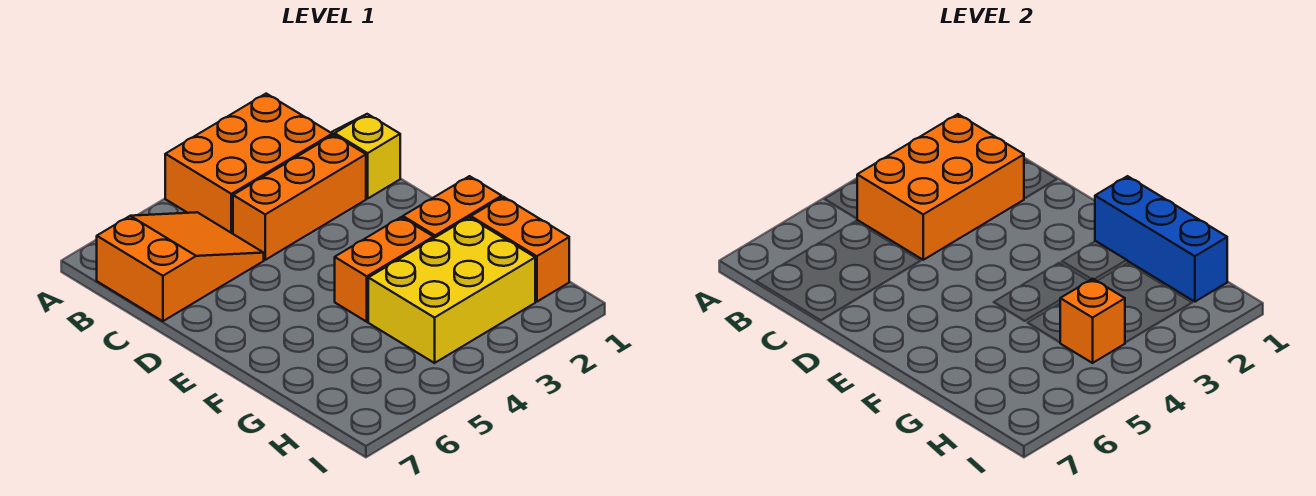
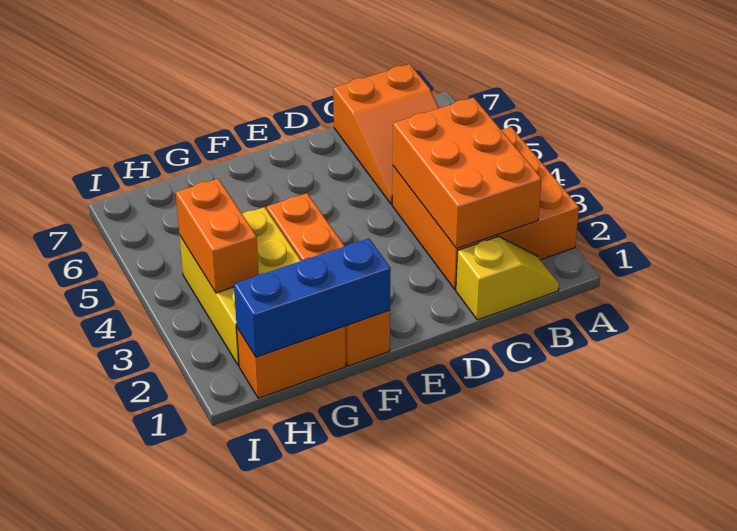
orange 1x1 brick [1060,279,1125,363] -> orange 1x2 brick [176,179,259,293]

